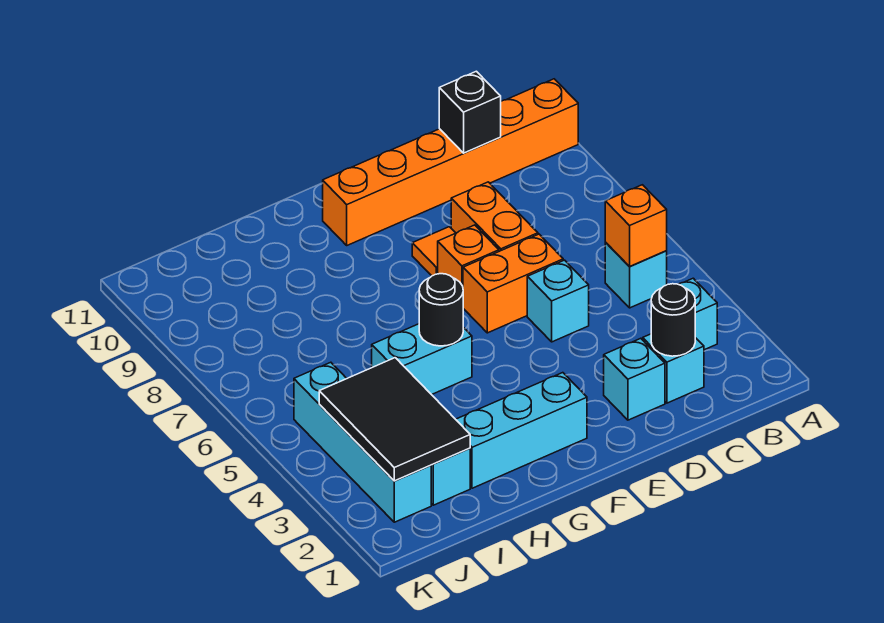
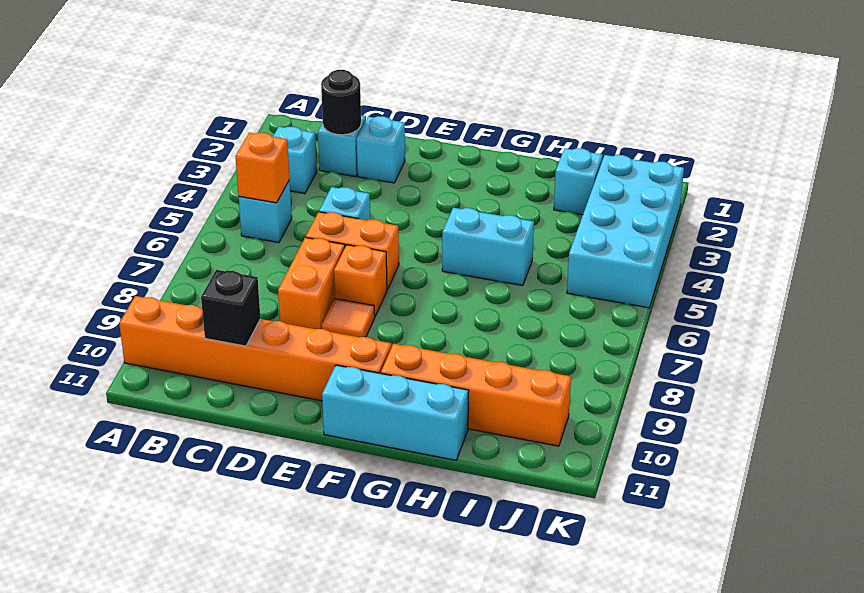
cyan 1x3 brick [456,373,587,488] -> cyan 1x3 brick moved to [322,365,469,460]
black 1x1 round brick [419,274,463,346] -> none
none -> orange 1x4 brick [381,344,571,446]
black 2x3 tile [319,358,470,481] -> none
cyan 1x4 brick [294,362,431,522] -> cyan 2x4 brick [567,155,684,308]

